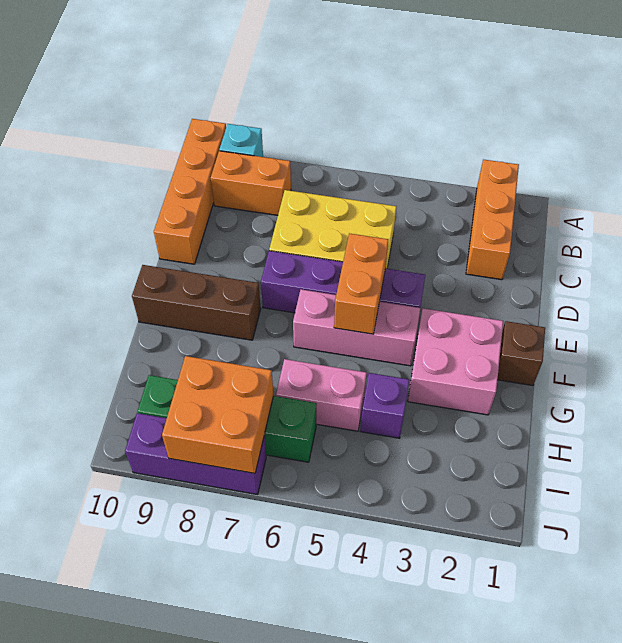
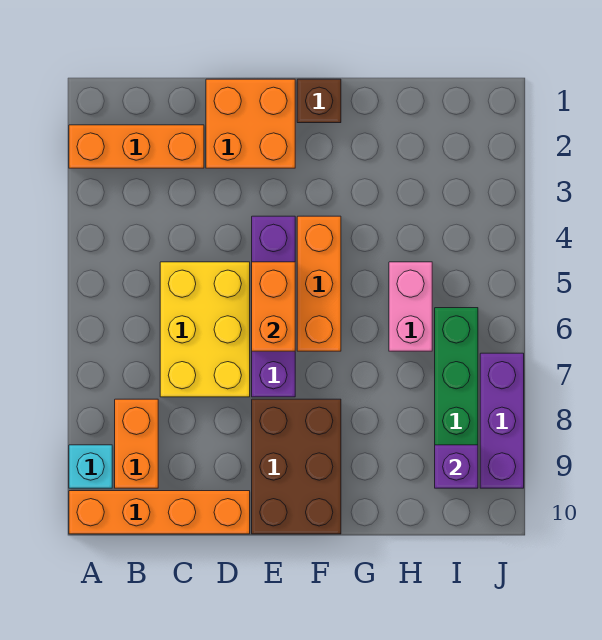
orange 1x2 brick [334,233,388,334] -> orange 1x2 brick turned to [252,262,295,351]
pink 2x2 brick [408,308,503,415] -> none
pink 1x3 brick [293,289,420,366] -> orange 1x3 brick [297,216,341,351]
brown 1x3 brick [132,265,261,340] -> brown 2x3 brick [252,399,341,534]
purple 1x1 brick [360,373,409,438] -> purple 1x1 brick moved to [435,445,478,488]
orange 2x2 brick [162,356,273,473] -> orange 2x2 brick moved to [206,79,295,168]

